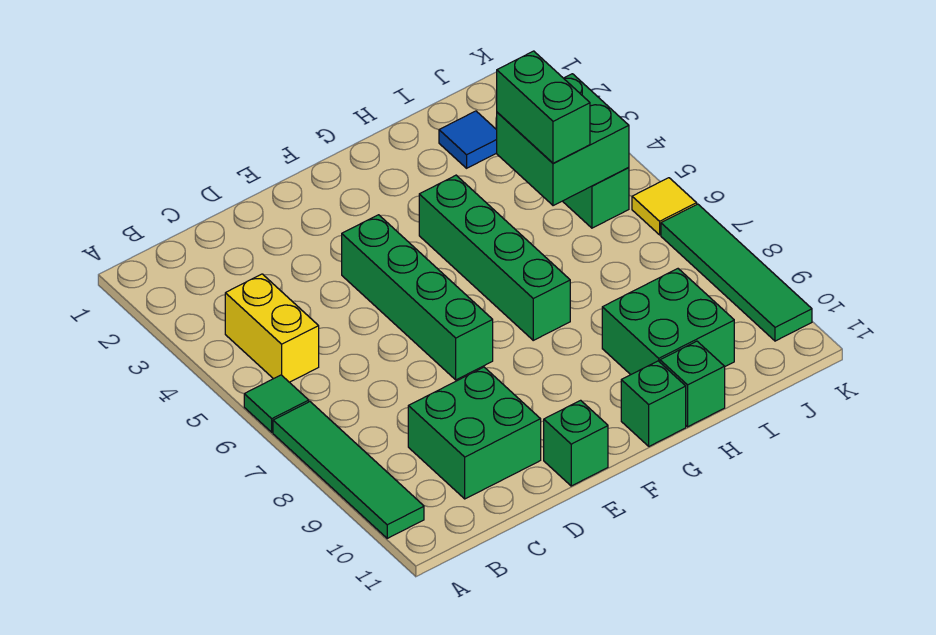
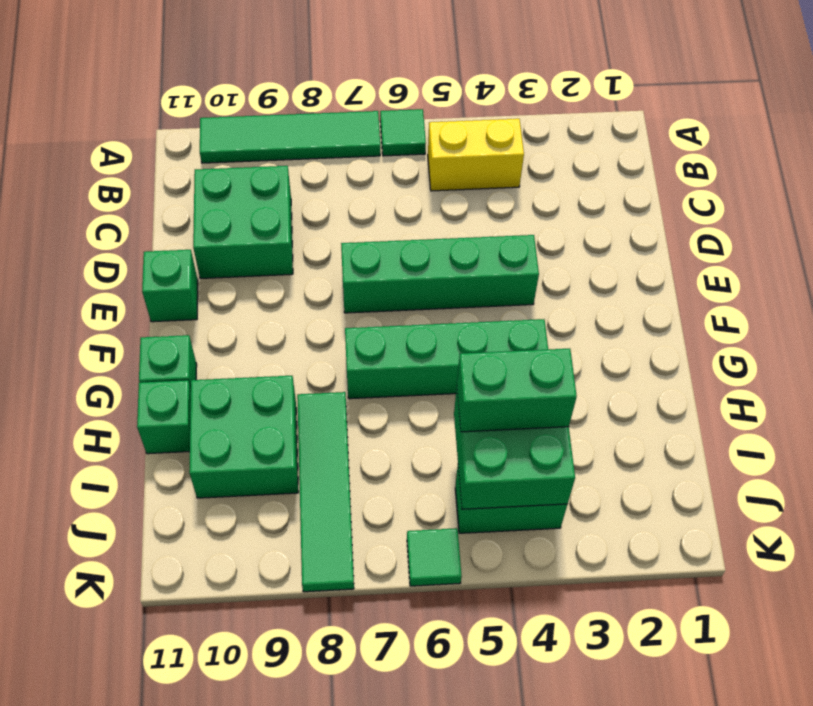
blue 1x1 tile [439,111,497,168] -> none
yellow 1x1 tile [632,178,697,235] -> green 1x1 tile [407,528,462,586]
green 1x4 tile [661,204,812,341] -> green 1x4 tile turned to [297,392,354,592]

